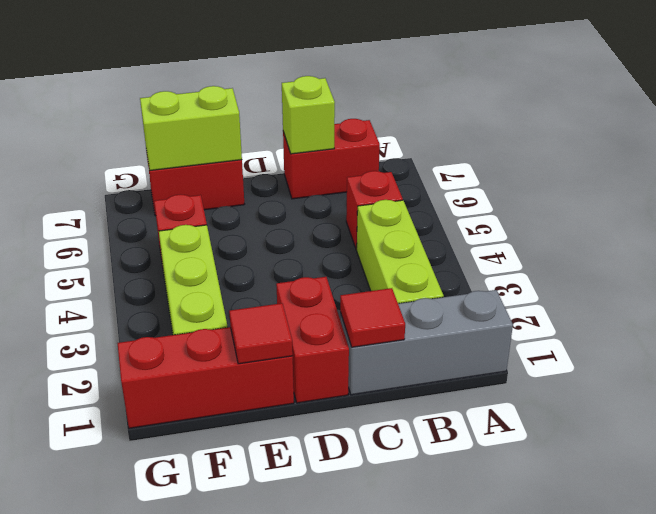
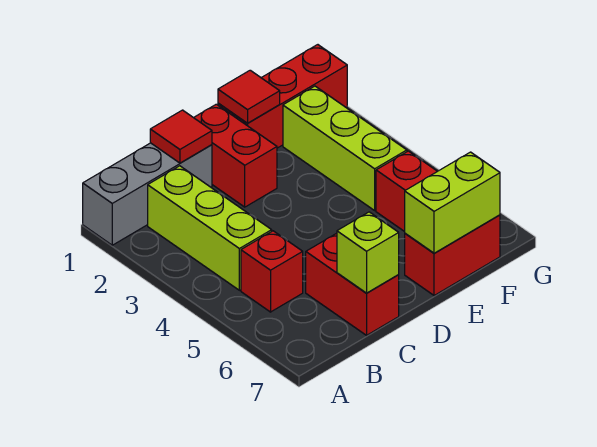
red 1x2 brick [283,119,380,199] -> red 1x2 brick turned to [306,233,399,335]

